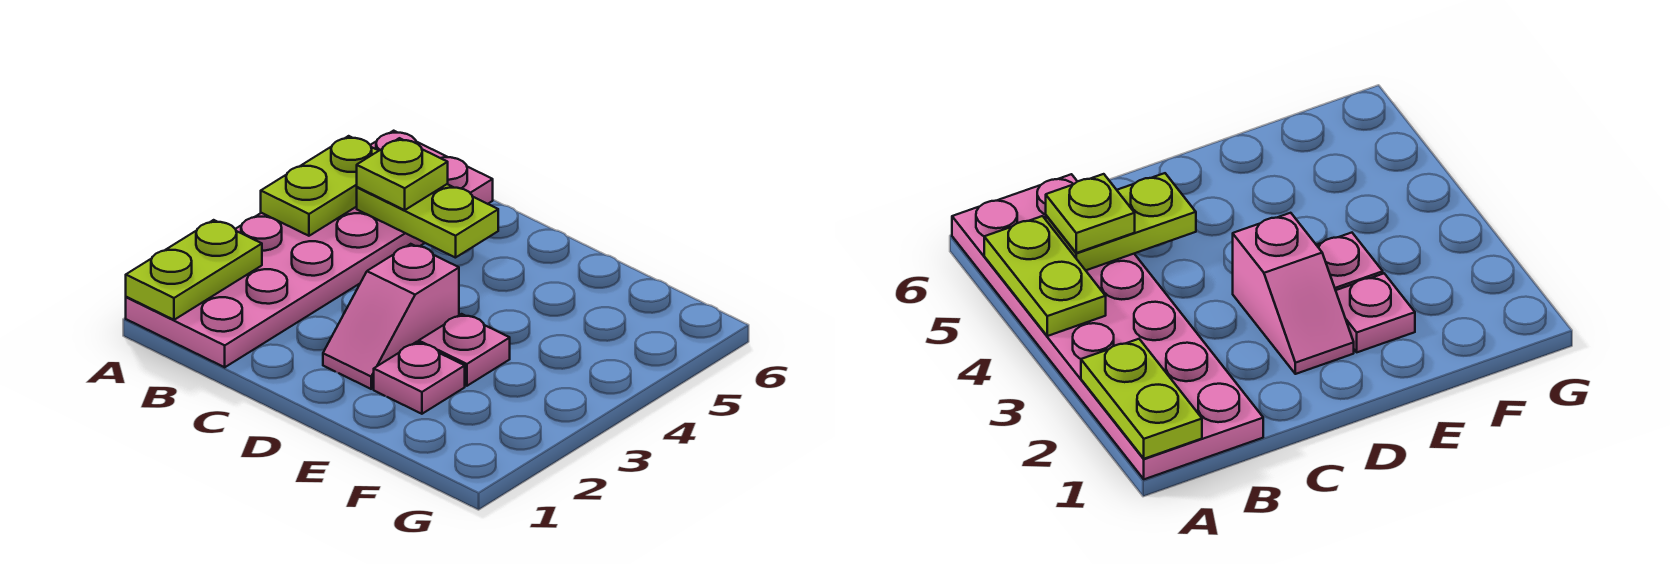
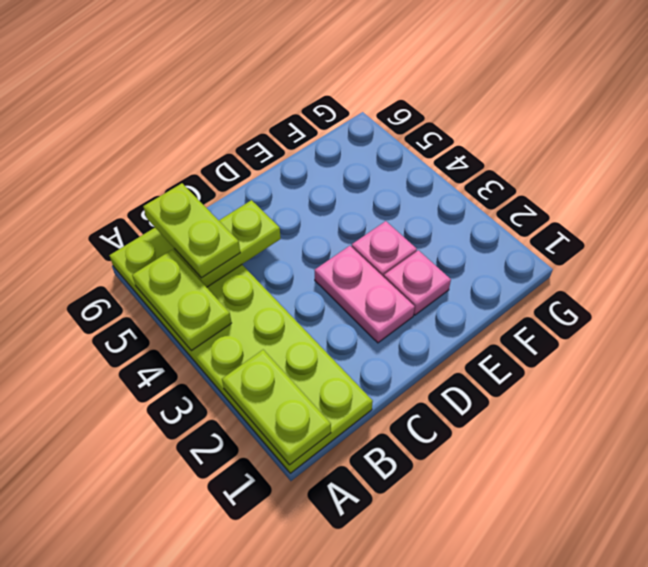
pink 2x6 plate [126,131,493,367] -> lime 2x6 plate [109,228,373,473]
lime 1x1 plate [357,138,448,210] -> lime 1x2 plate [143,183,240,278]
pink 1x2 slope [323,244,459,389] -> pink 1x2 plate [315,246,415,343]

